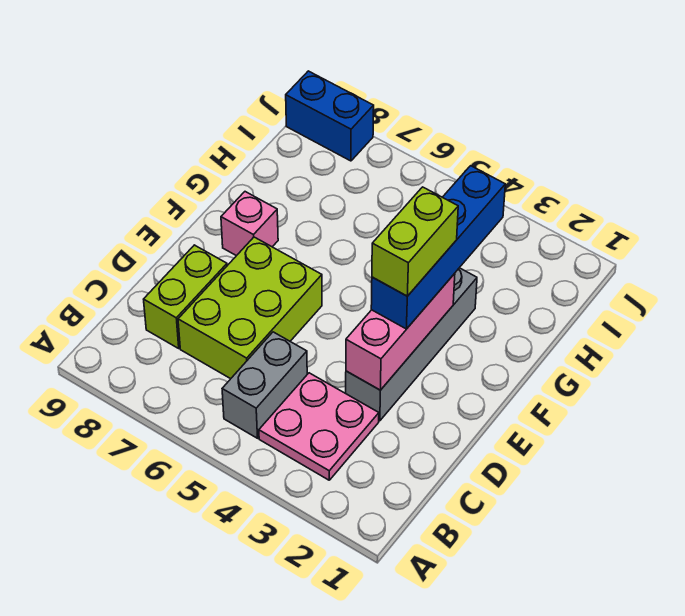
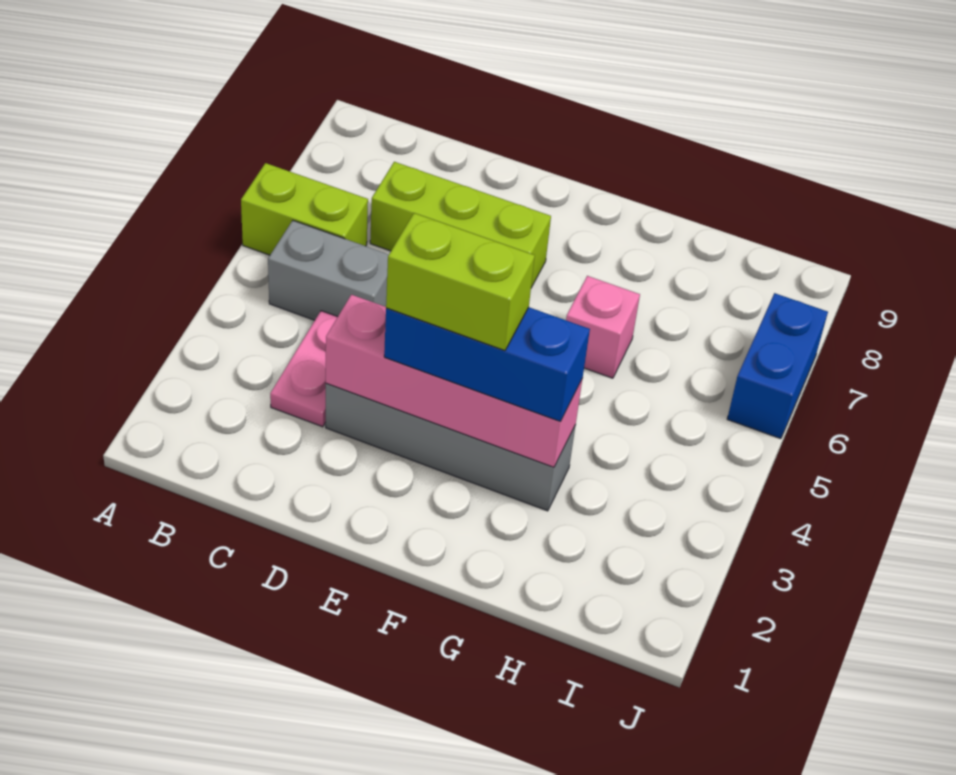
pink 2x2 plate [259,373,379,480] -> pink 1x2 plate [270,311,337,427]
lime 2x3 brick [178,237,322,379] -> lime 1x3 brick [370,162,551,288]
lime 1x2 brick [144,245,227,348] -> lime 1x2 brick moved to [241,163,368,255]
pink 1x3 brick [346,273,455,390] -> pink 1x4 brick [326,295,582,467]
blue 1x4 brick [371,166,505,329] -> blue 1x3 brick [384,307,590,421]
pink 1x1 brick [221,192,278,256] -> pink 1x1 brick moved to [566,276,640,378]
blue 1x2 brick [286,71,374,161] -> blue 1x2 brick moved to [727,293,828,439]

